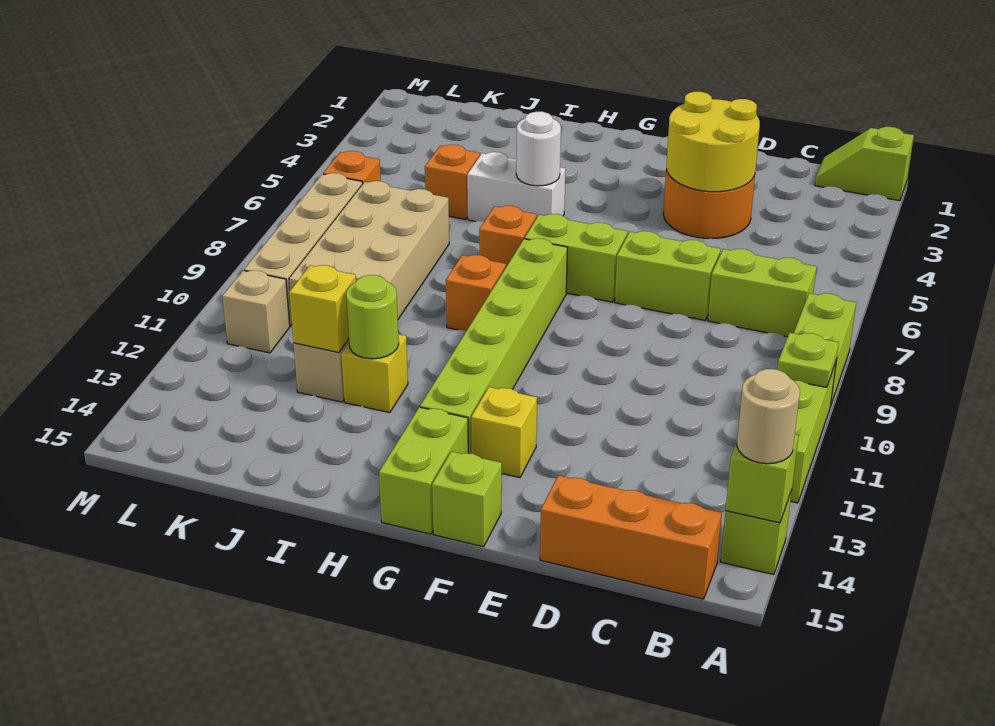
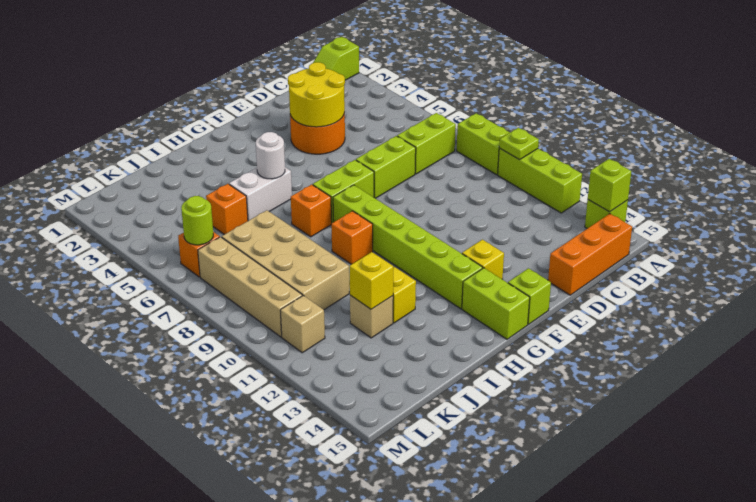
tan 1x1 round brick [737,369,800,464] -> none
lime 1x1 round brick [346,275,399,359] -> lime 1x1 round brick moved to [181,196,213,245]

